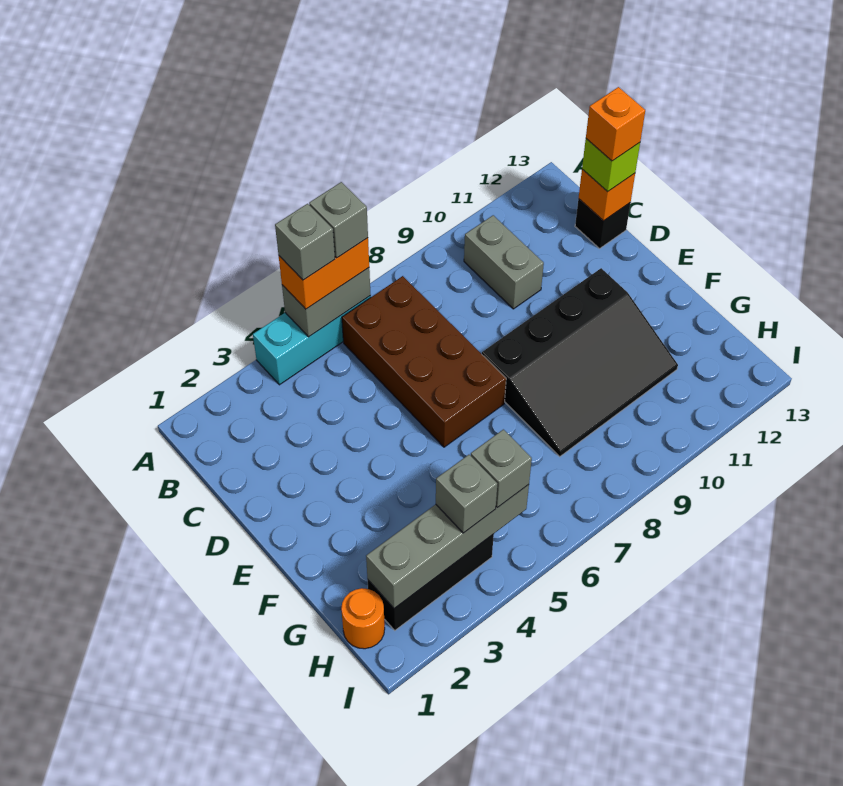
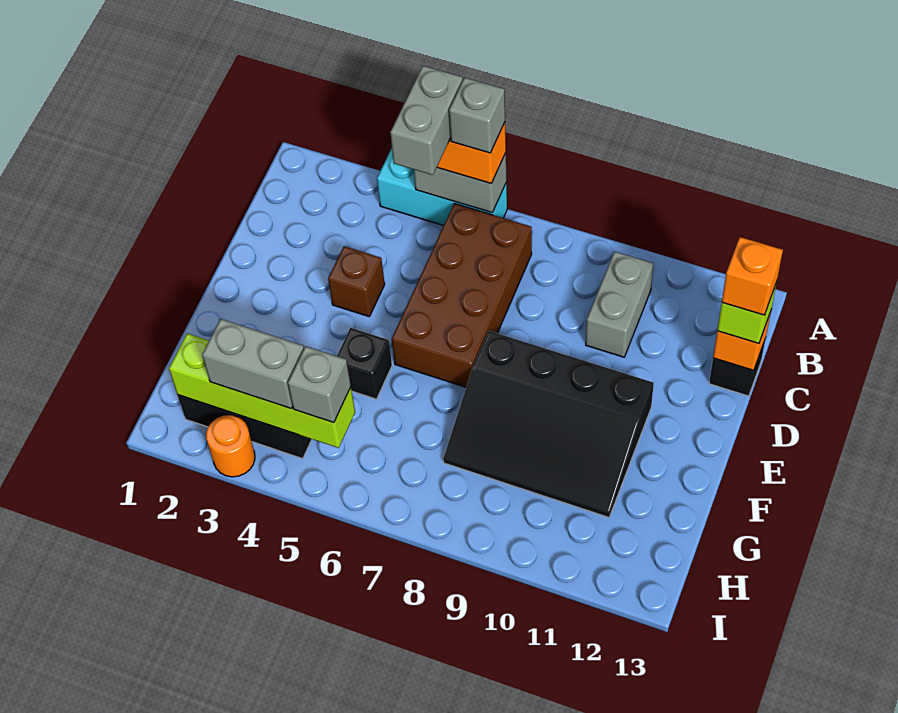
grey 1x1 brick [275,204,335,280] -> grey 1x2 brick [390,66,463,175]
none -> brown 1x1 brick [328,246,385,317]
none -> black 1x1 brick [337,328,392,399]
orange 1x1 round brick [341,588,385,649] -> orange 1x1 round brick moved to [206,415,255,477]
grey 1x4 brick [366,485,529,608] -> lime 1x4 brick [169,334,355,448]
grey 1x1 brick [436,455,497,533] -> grey 1x2 brick [202,319,304,408]

